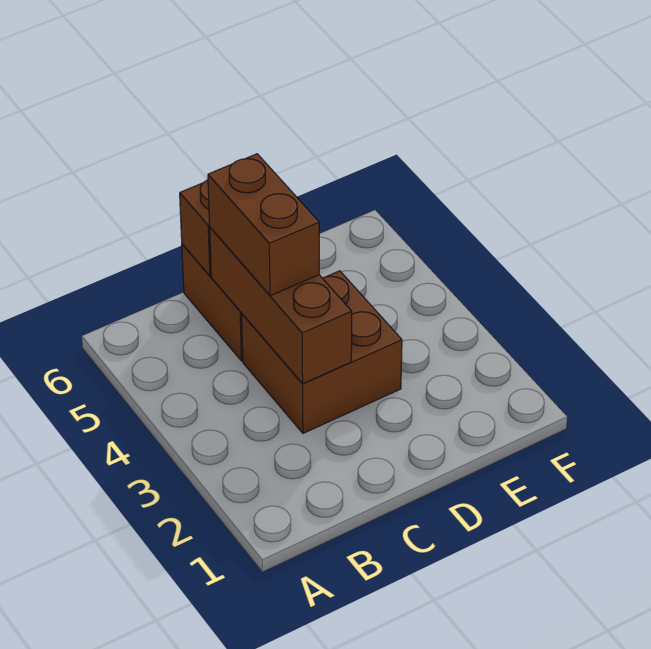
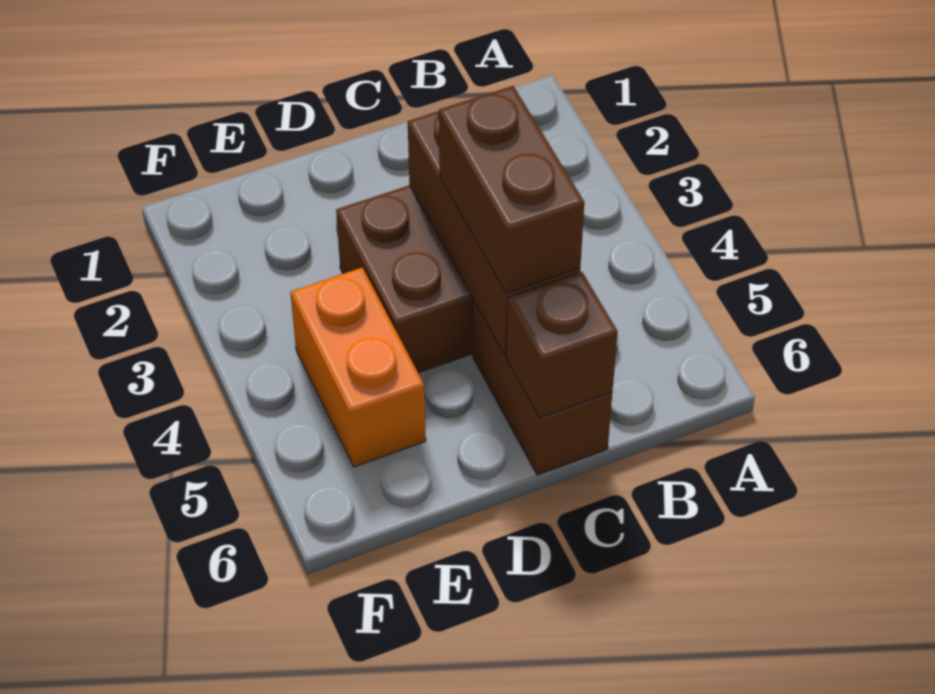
none -> orange 1x2 brick [290,268,426,467]

